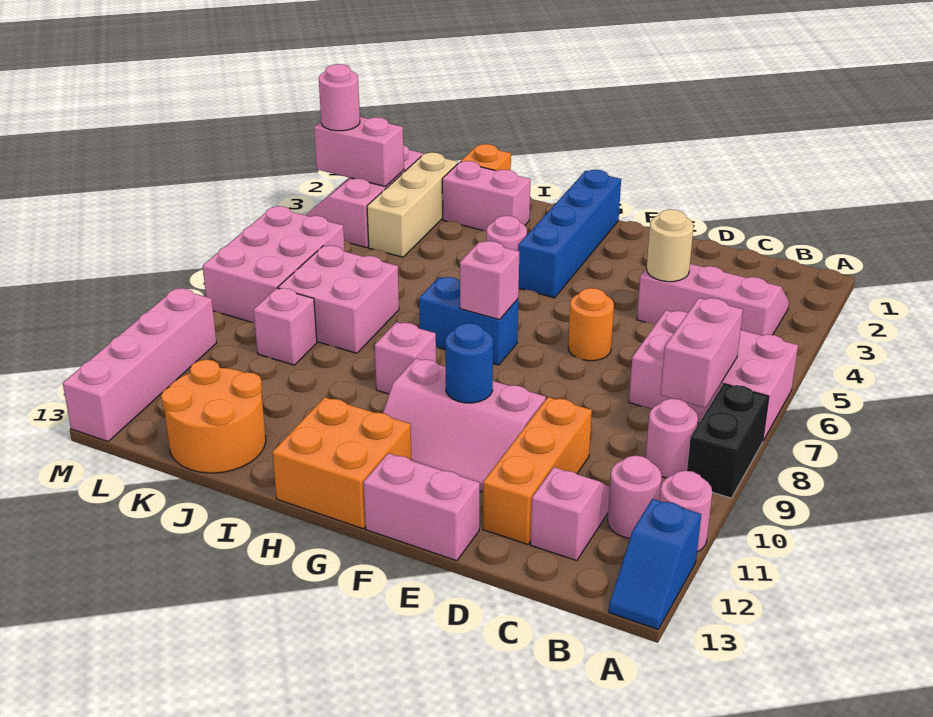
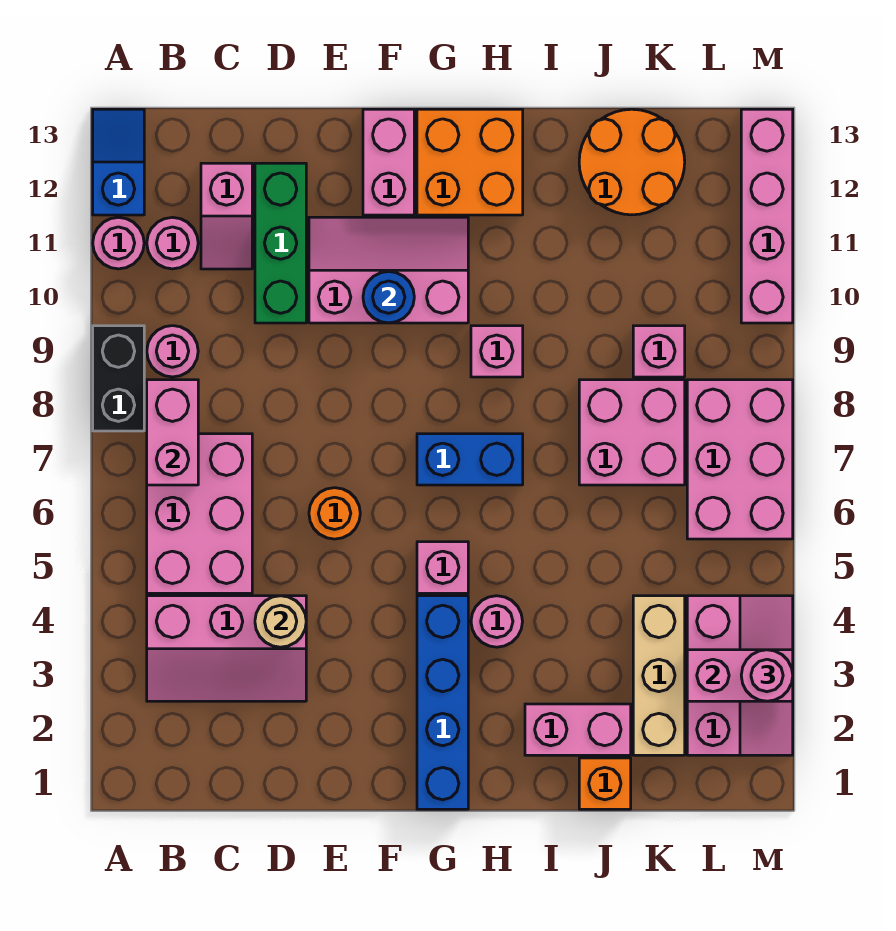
pink 2x3 brick [629,310,798,441] -> pink 2x3 brick turned to [147,434,252,593]
orange 1x3 brick [483,397,592,544] -> green 1x3 brick [255,163,306,323]
pink 1x2 brick [363,453,480,561] -> pink 1x2 brick turned to [363,109,414,215]
pink 1x1 brick [460,241,519,320] -> pink 1x1 brick moved to [417,542,468,593]

